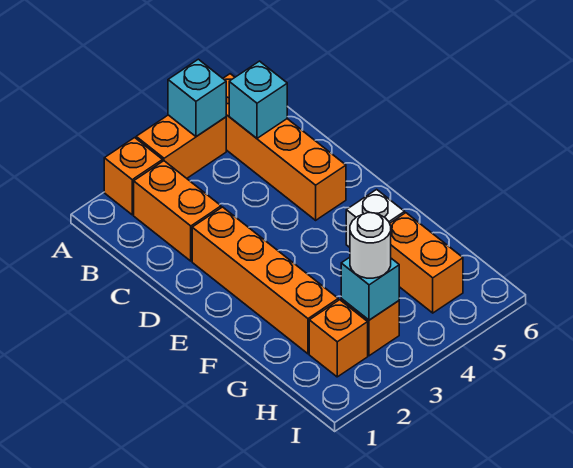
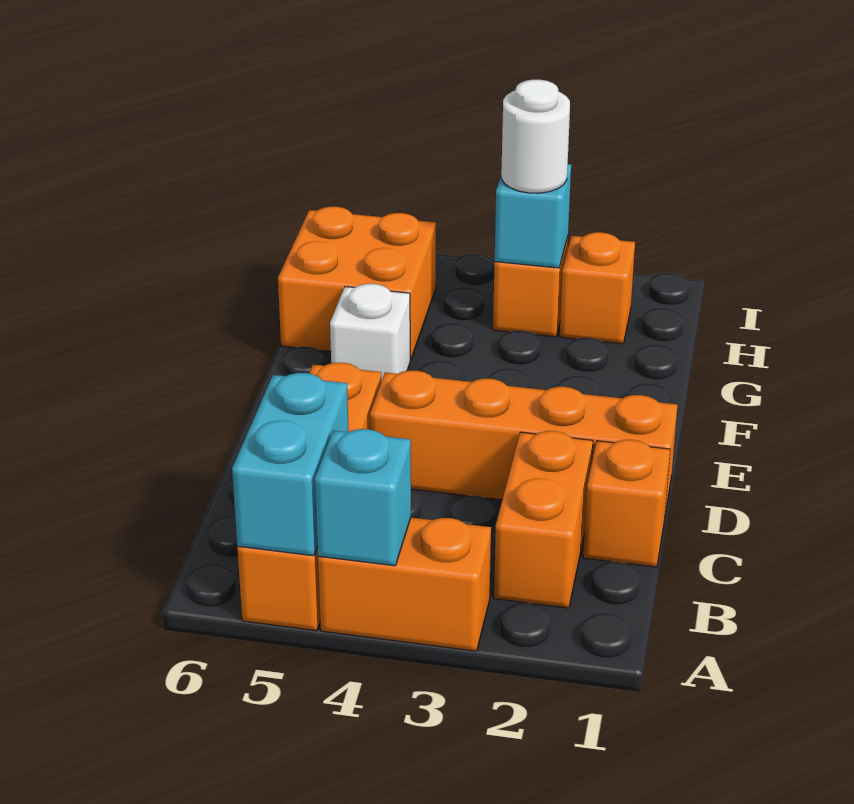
orange 1x1 brick [104,138,163,215] -> orange 1x1 brick moved to [583,440,670,567]
cyan 1x1 brick [229,61,287,138] -> cyan 1x2 brick [232,373,348,556]
orange 1x4 brick [192,207,338,354] -> orange 1x4 brick turned to [370,371,677,514]
orange 1x2 brick [390,213,463,313] -> orange 2x2 brick [278,207,436,360]

